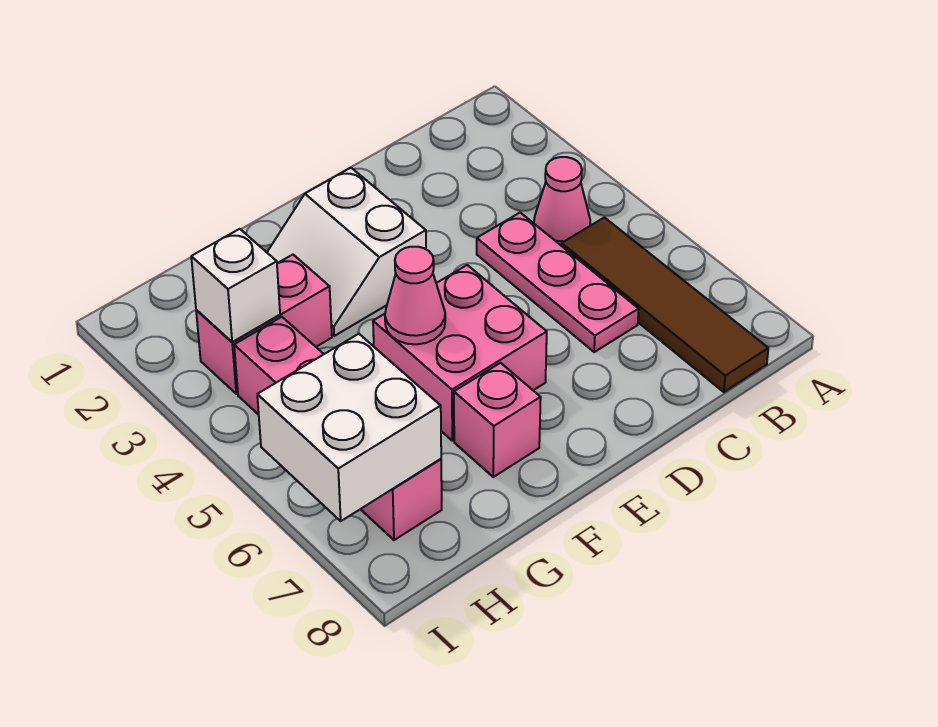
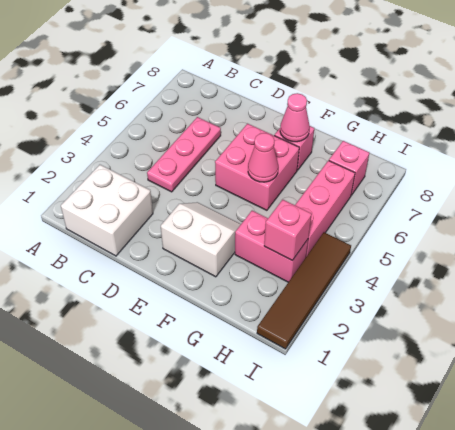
pink 1x1 cone [534,157,590,246] -> pink 1x1 cone moved to [280,93,310,142]
brown 1x4 tile [562,218,768,392] -> brown 1x4 tile moved to [257,232,351,349]
white 2x2 slope [267,168,426,336] -> white 2x2 slope turned to [161,202,241,277]
white 1x1 brick [191,229,280,342] -> pink 1x1 brick [264,200,312,261]
white 2x2 brick [257,334,441,521] -> white 2x2 brick moved to [61,165,153,256]

